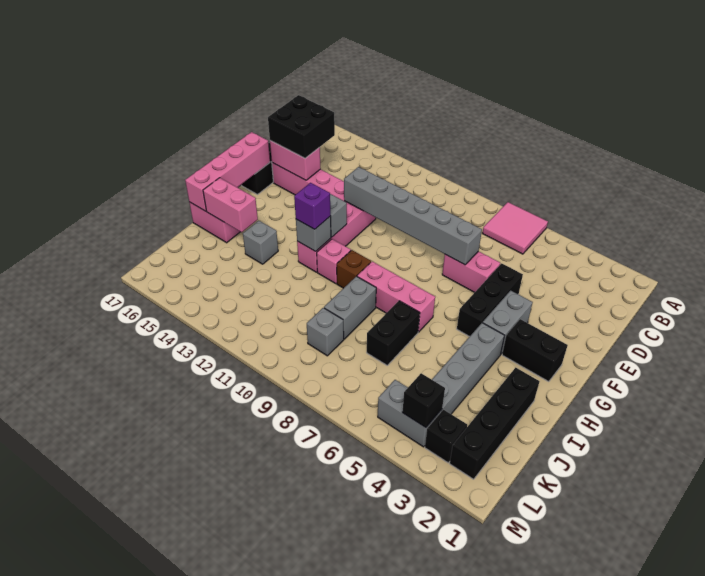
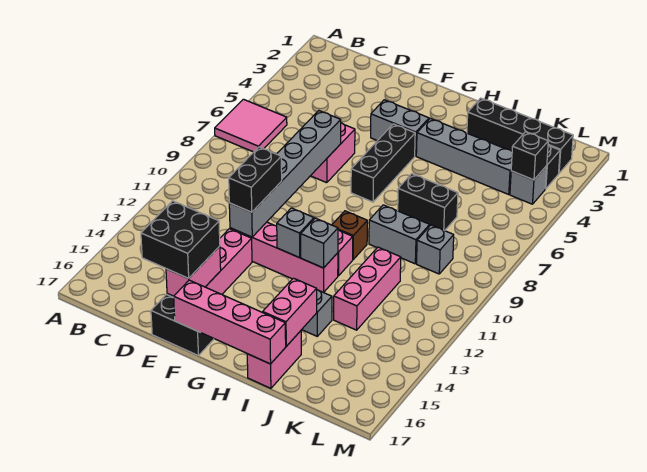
black 1x3 brick [457,263,523,337] -> black 1x3 brick turned to [351,124,415,202]
black 1x2 brick [502,319,568,382] -> black 1x2 brick moved to [229,147,282,212]
pink 1x3 brick [357,261,435,332] -> pink 1x3 brick moved to [334,247,401,330]
purple 1x1 brick [294,183,330,229] -> none
grey 1x2 brick [378,380,442,447] -> grey 1x1 brick [510,166,547,204]

